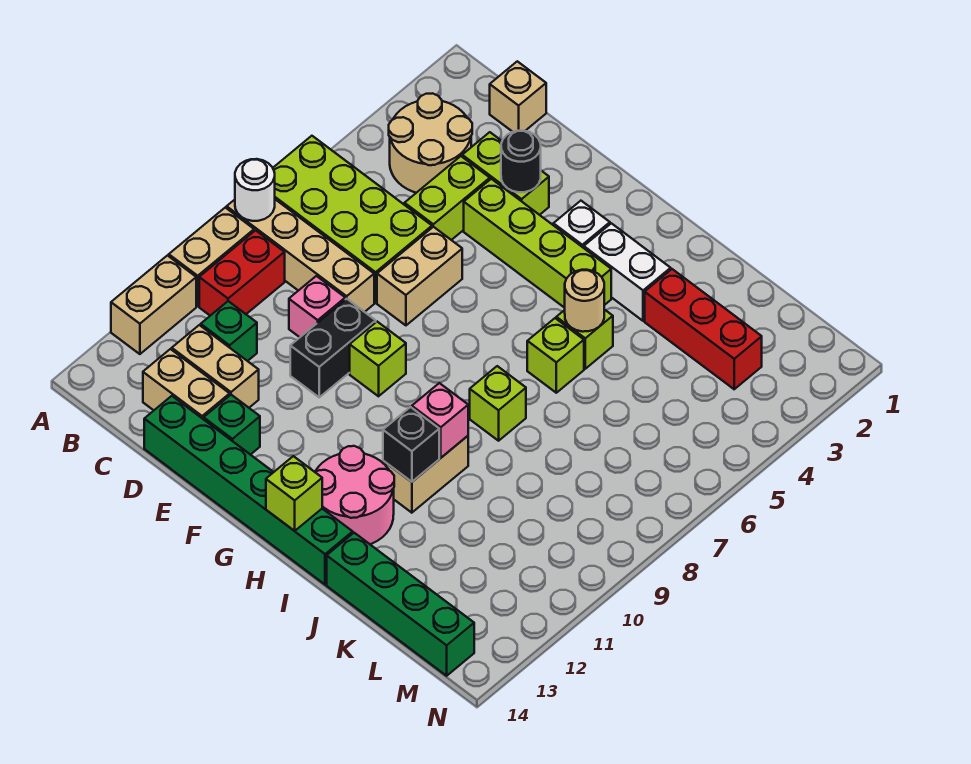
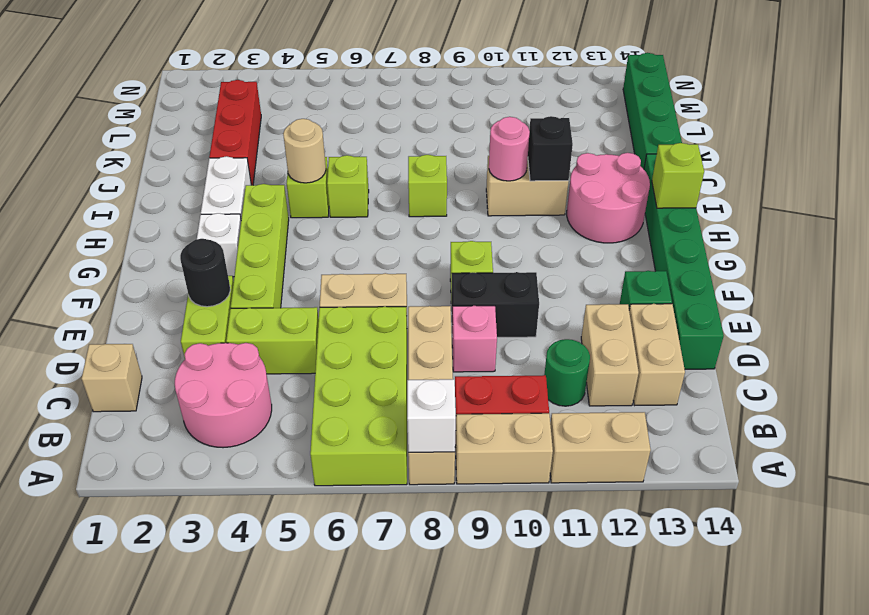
white 1x1 round brick [235,159,275,221] -> white 1x1 brick [407,379,456,452]
tan 2x2 round brick [389,93,472,193] -> pink 2x2 round brick [175,343,272,448]
green 1x1 brick [201,301,257,361] -> green 1x1 round brick [544,339,590,406]
pink 1x1 brick [412,383,468,458] -> pink 1x1 round brick [489,117,530,181]

